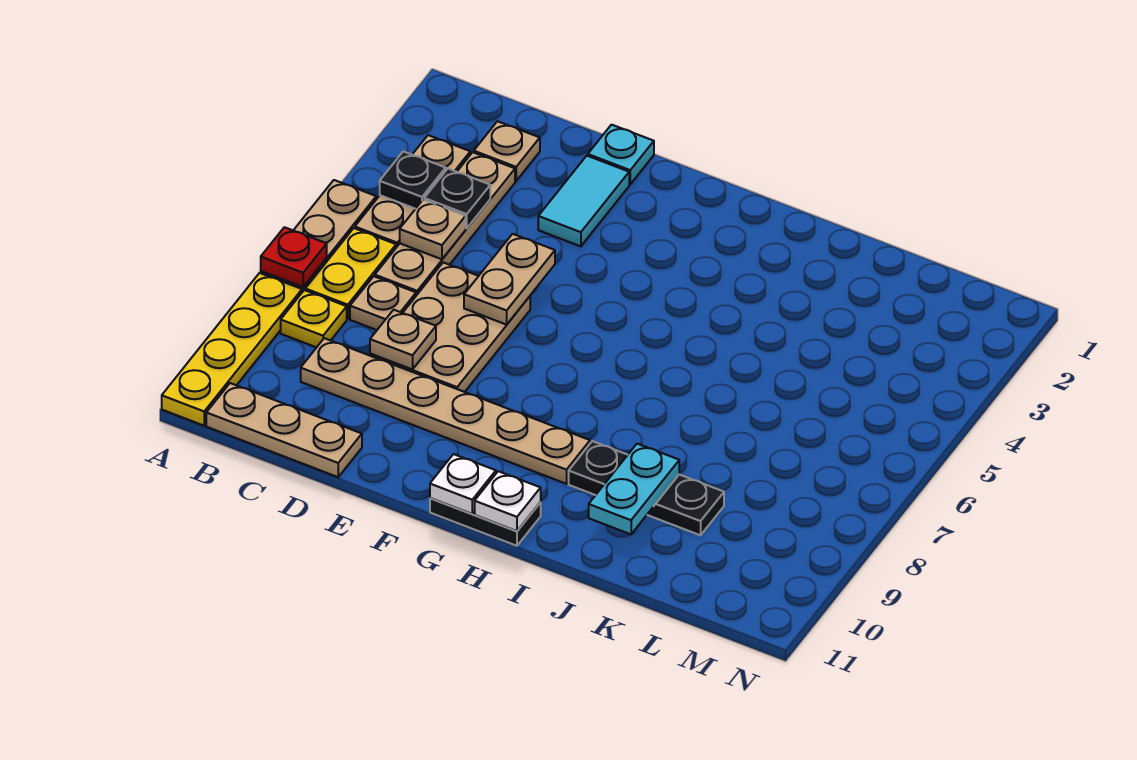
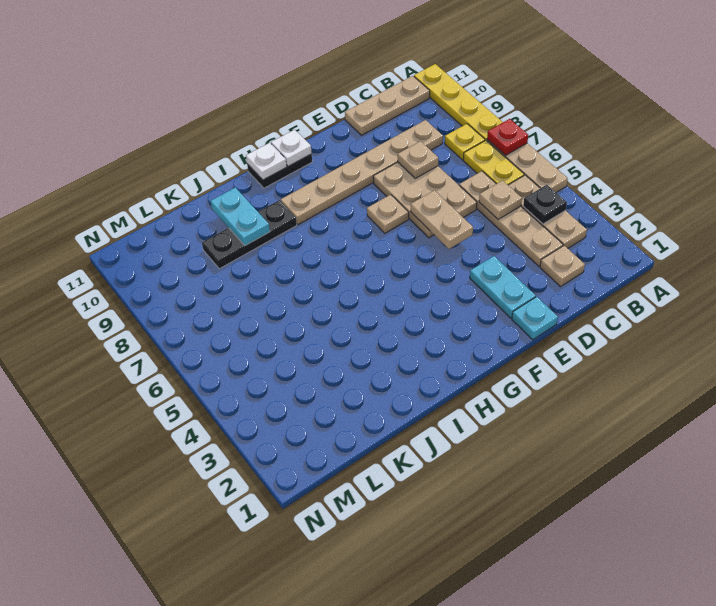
black 1x1 plate [424,169,490,228] -> none
tan 1x1 plate [350,276,416,330] -> tan 1x1 plate moved to [367,195,409,233]
cyan 1x2 tile [538,156,629,246] -> cyan 1x2 plate [470,256,536,318]

